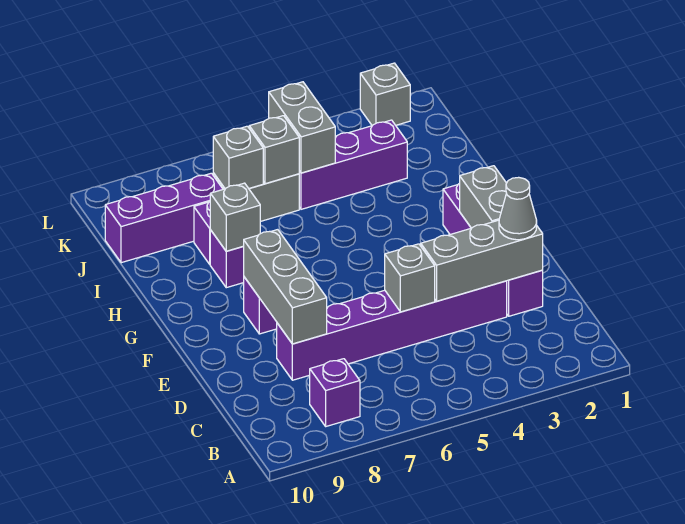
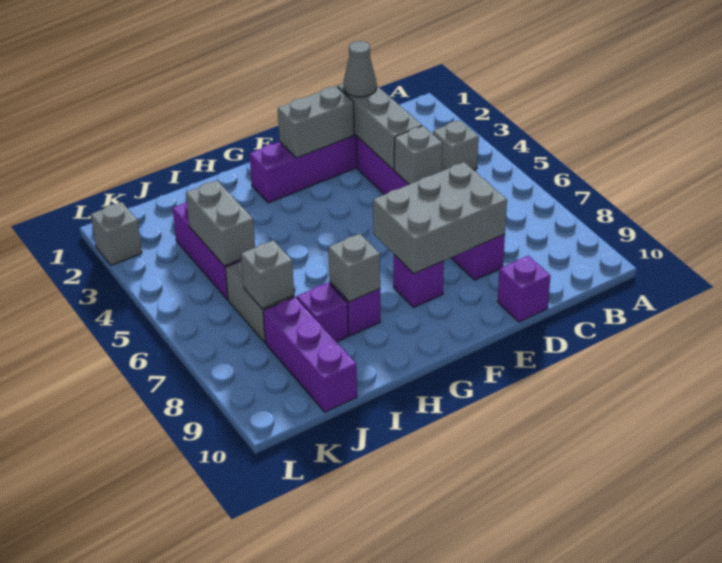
purple 1x1 brick [310,359,360,426] -> purple 1x1 brick moved to [497,256,550,322]
grey 1x3 brick [243,230,327,344] -> grey 2x3 brick [373,162,507,273]
grey 1x2 brick [269,82,335,173] -> grey 1x2 brick turned to [186,181,255,266]
grey 1x1 brick [249,116,299,184] -> grey 1x1 brick moved to [433,120,479,171]

